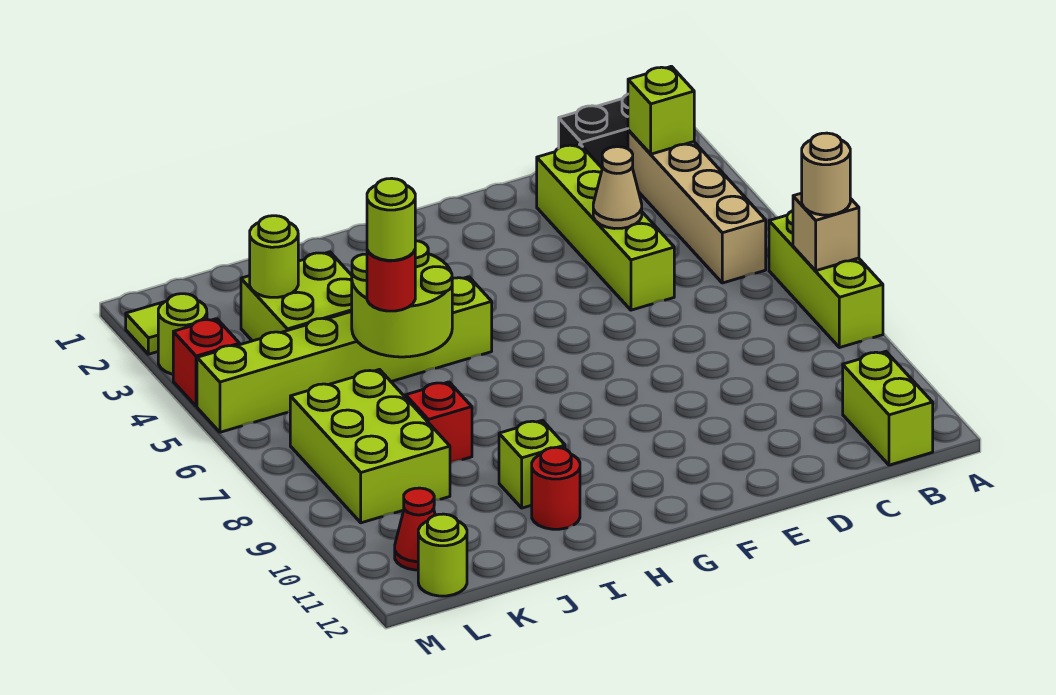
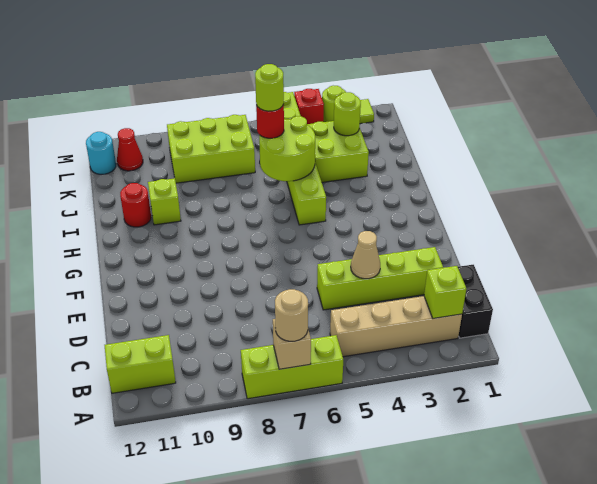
red 1x1 brick [406,382,472,463] -> none
lime 1x1 round brick [418,514,467,596] -> cyan 1x1 round brick [86,132,116,174]

